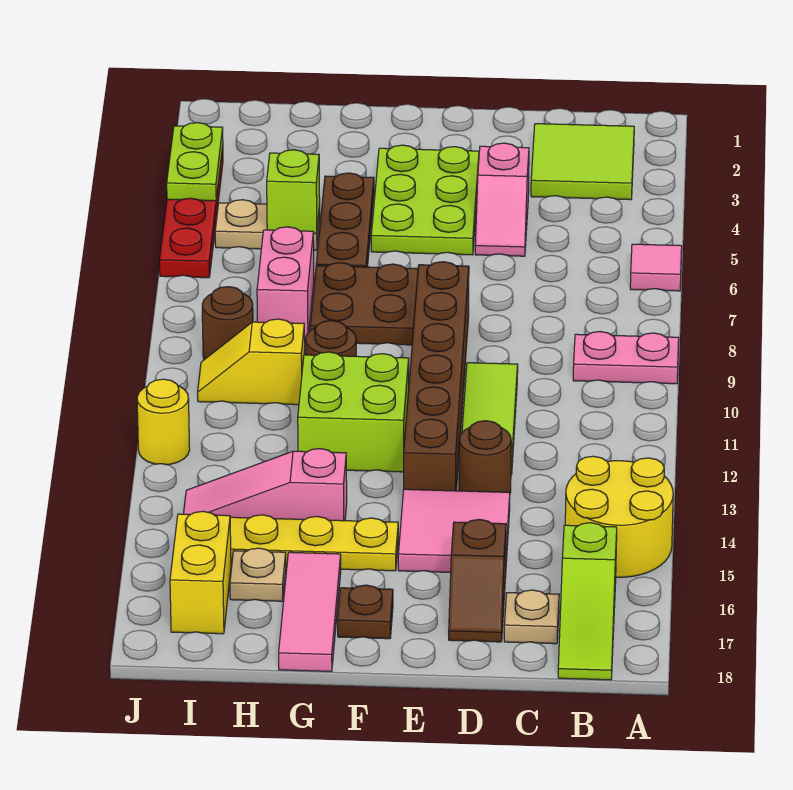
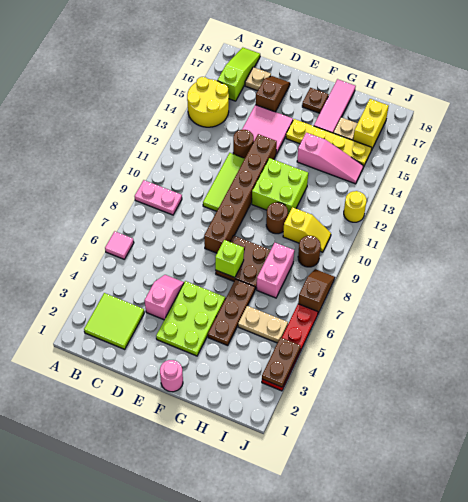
none -> pink 1x1 round brick [160,360,183,392]
lime 1x1 brick [267,150,320,233] -> lime 1x1 brick moved to [215,240,244,278]
lime 1x2 plate [167,123,223,201] -> brown 1x2 plate [262,337,301,387]
none -> brown 1x2 slope [298,269,335,314]

